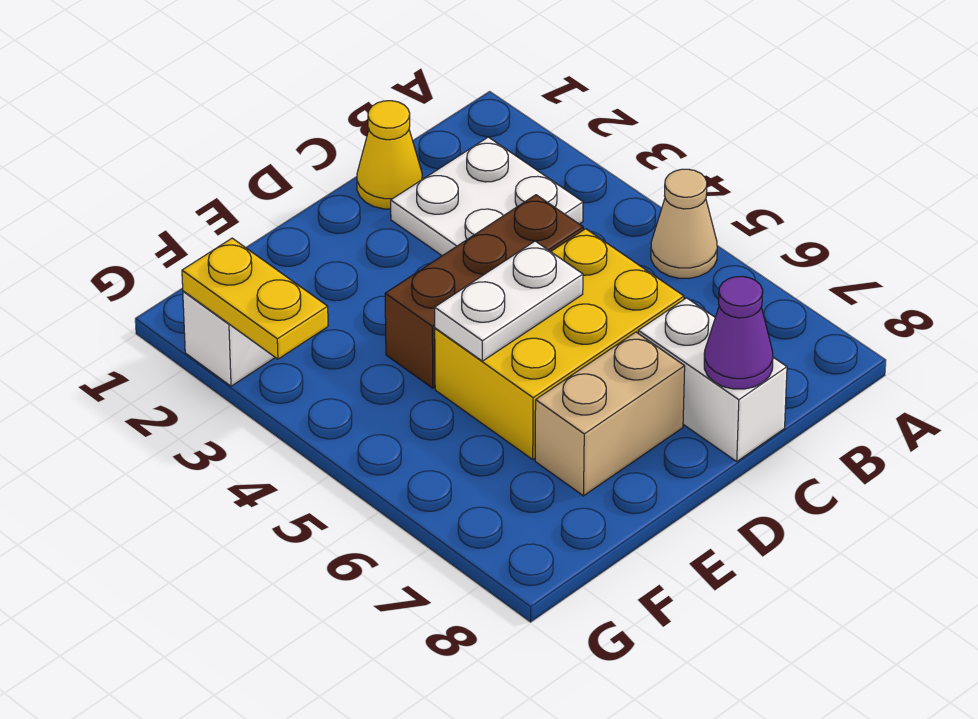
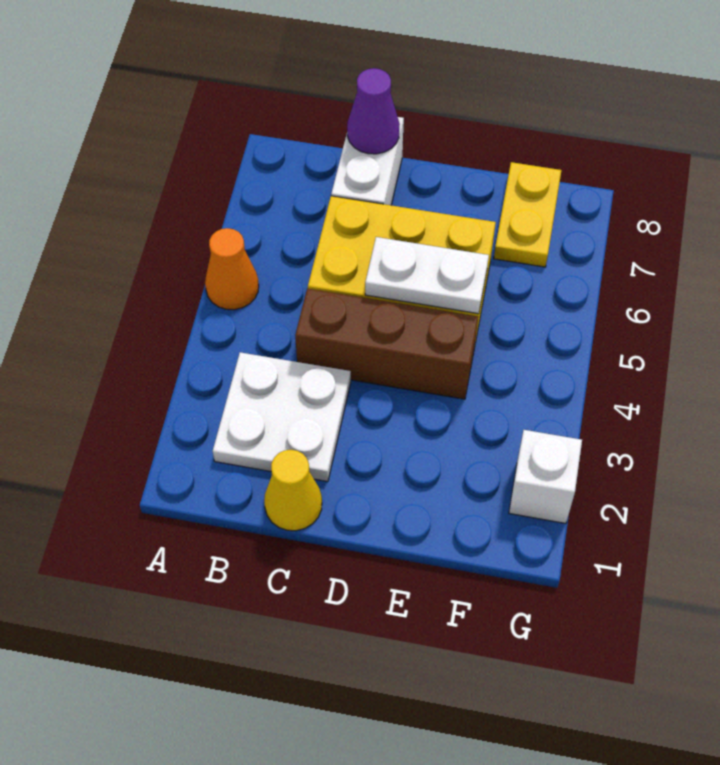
tan 1x1 cone [651,169,717,278] -> orange 1x1 cone [205,228,259,310]
tan 1x2 brick [535,332,685,496] -> none
yellow 1x2 plate [182,238,328,359] -> yellow 1x2 plate moved to [494,162,562,267]

